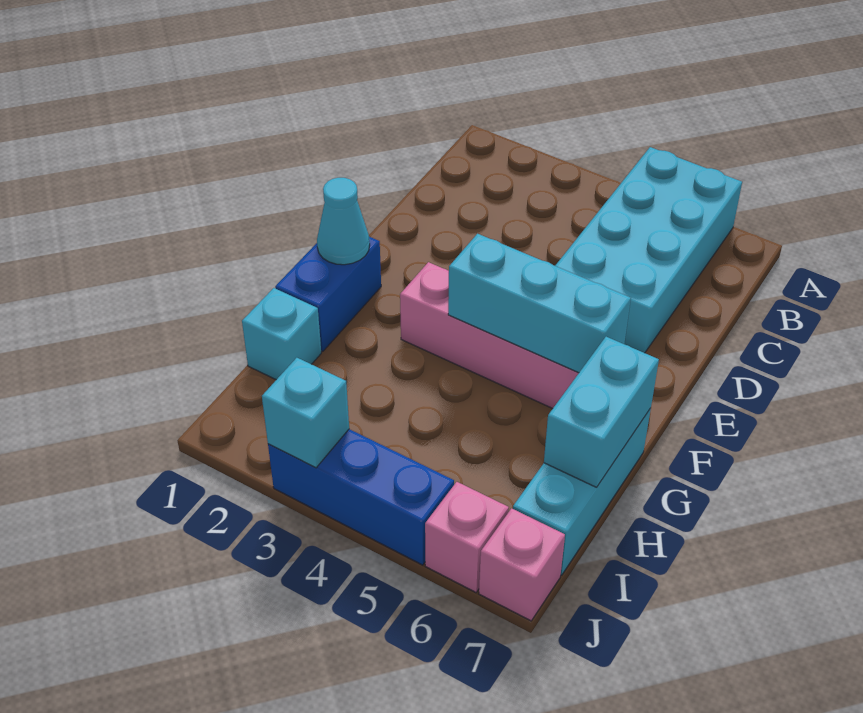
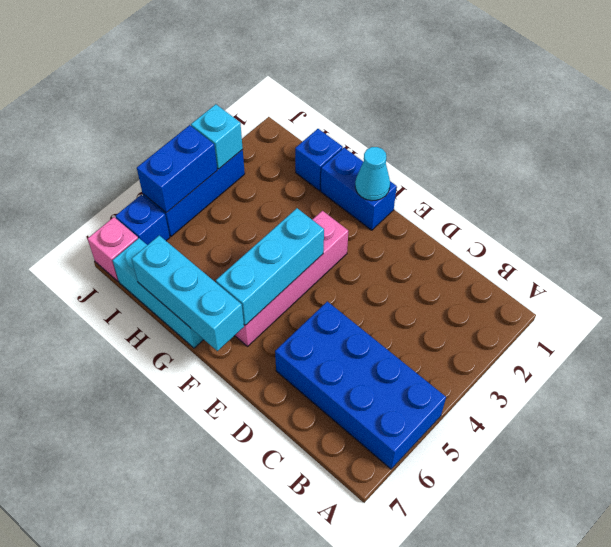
cyan 2x4 brick [555,147,742,353] -> blue 2x4 brick [275,301,446,469]
cyan 1x2 brick [544,337,659,487] -> cyan 1x3 brick [132,235,244,351]
cyan 1x1 brick [242,288,321,380] -> blue 1x1 brick [295,129,343,191]
none -> blue 1x2 brick [137,125,217,213]
pink 1x1 brick [425,482,509,592] -> blue 1x1 brick [116,195,170,245]

